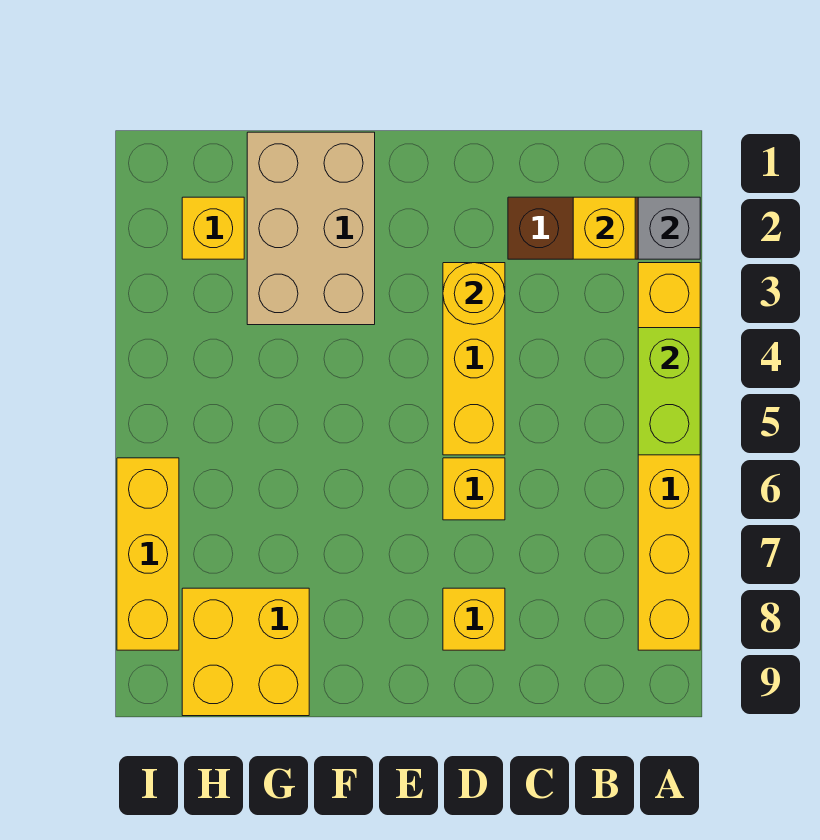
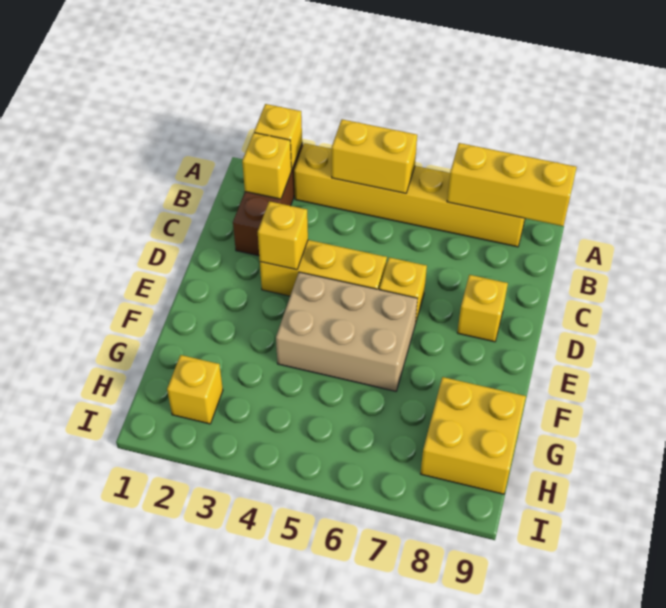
grey 1x1 brick [638,197,700,259] -> yellow 1x1 brick [254,104,302,170]
lime 1x2 brick [638,328,700,455] -> yellow 1x2 brick [332,119,417,193]
yellow 1x1 round brick [443,263,505,324] -> yellow 1x1 brick [258,201,308,270]
tan 2x3 brick [247,132,375,325] -> tan 2x3 brick moved to [276,272,418,391]
yellow 1x3 brick [117,458,179,650] -> yellow 1x3 brick moved to [447,143,577,226]

